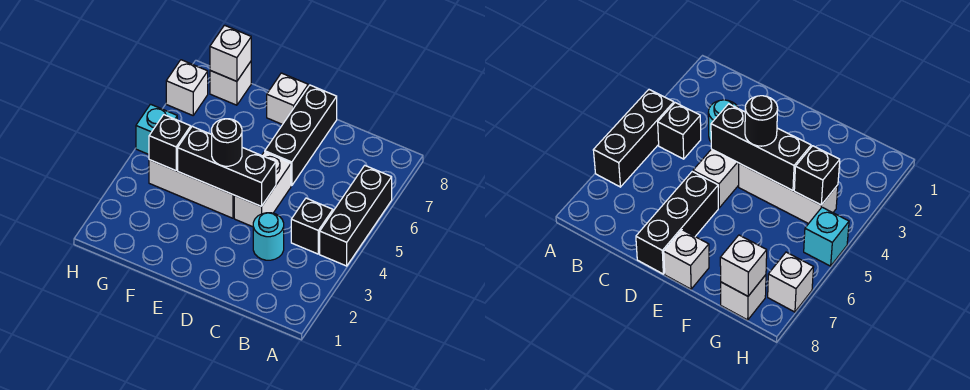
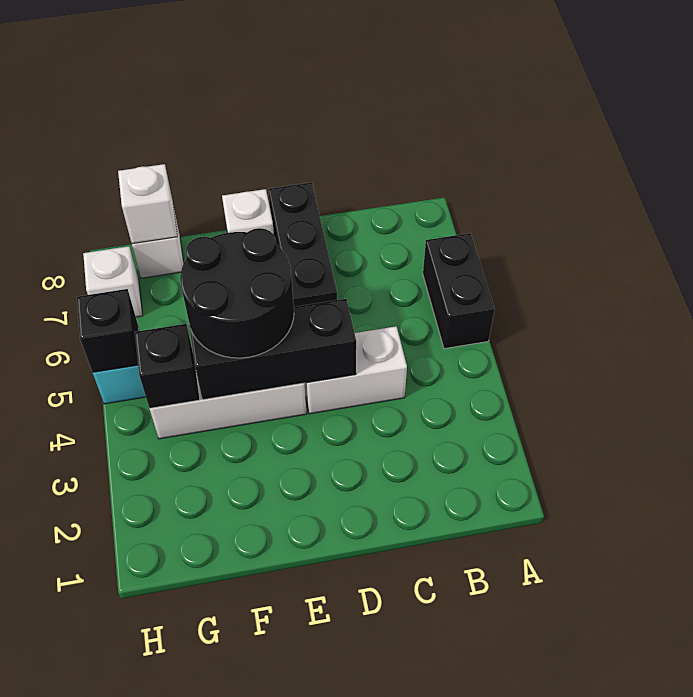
black 1x3 brick [320,166,392,266] -> black 1x2 brick [423,233,495,349]
black 1x1 brick [291,198,333,254] -> black 1x1 brick moved to [77,289,139,372]
cyan 1x1 round brick [253,213,284,260] -> none
white 1x2 brick [234,152,291,227] -> white 1x2 brick turned to [304,326,407,414]
black 1x1 round brick [212,119,242,166] -> black 2x2 round brick [180,228,294,358]

